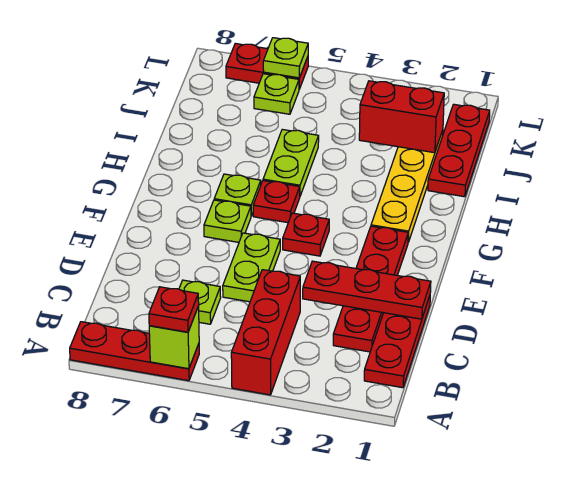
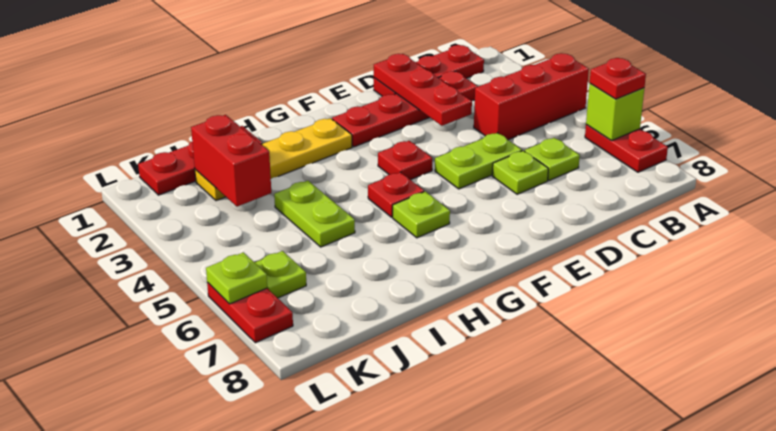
red 1x3 plate [70,322,199,381] -> red 1x2 plate [585,125,668,172]
lime 1x1 plate [204,200,251,242] -> lime 1x1 plate moved to [492,151,548,194]
lime 1x2 plate [263,129,319,196] -> lime 1x2 plate turned to [274,181,355,247]

